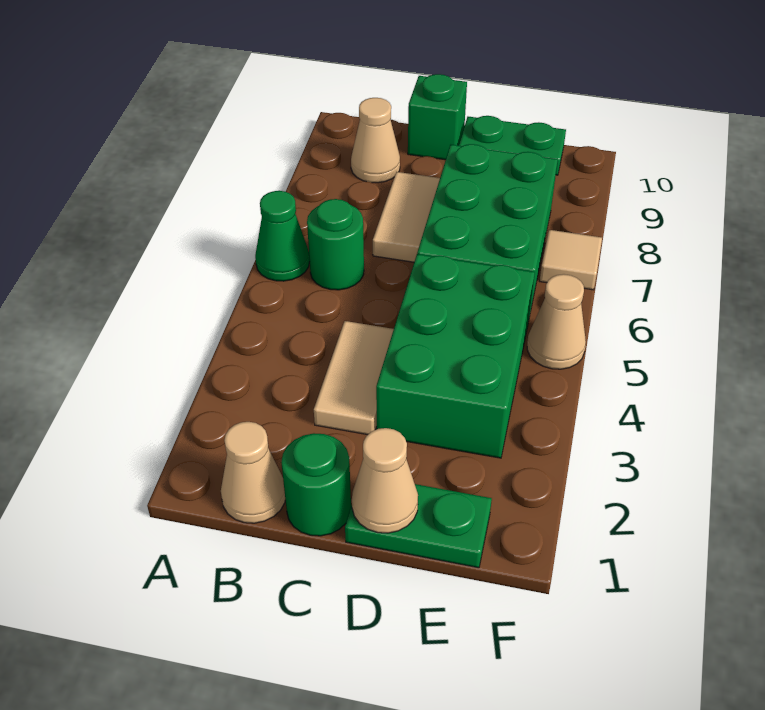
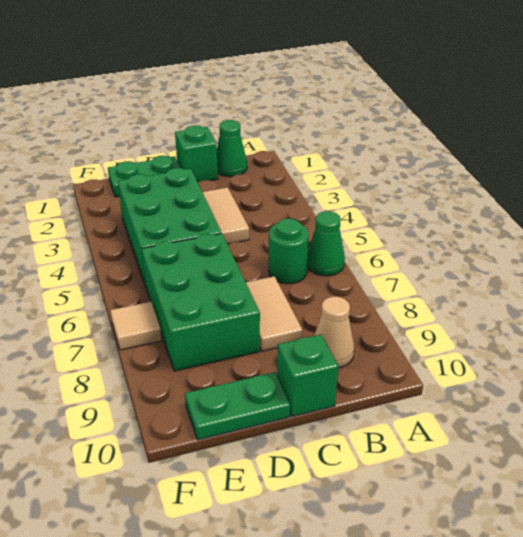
tan 1x1 cone [221,422,285,523] -> green 1x1 cone [217,120,247,177]
green 1x1 round brick [281,433,351,536] -> green 1x1 brick [175,125,218,182]
tan 1x1 cone [352,428,418,533] -> none
tan 1x1 cone [527,274,586,369] -> none

